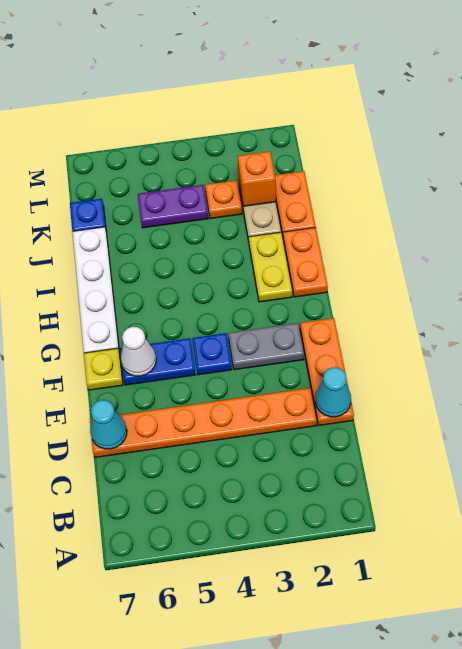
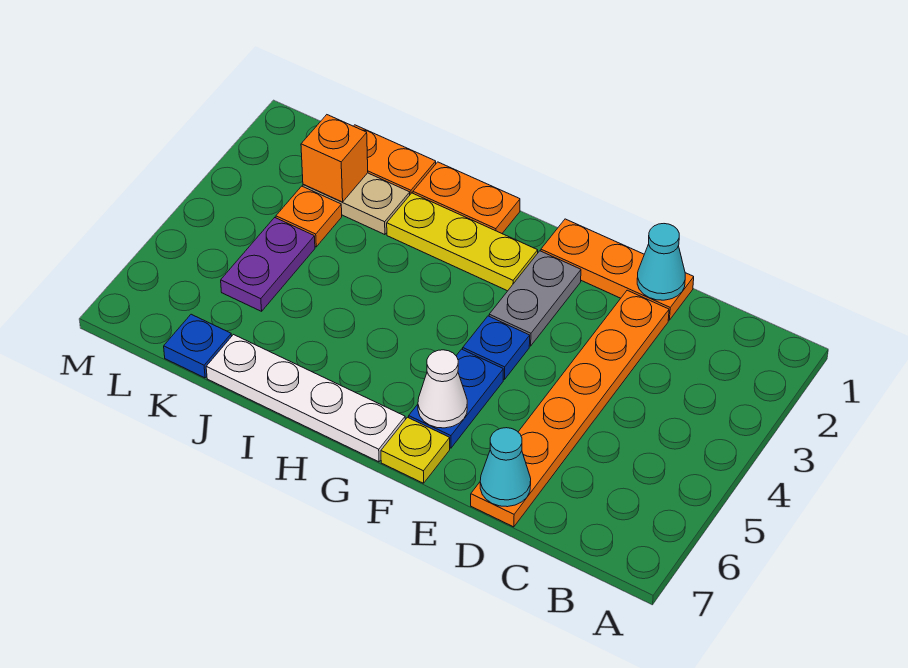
yellow 1x2 plate [249,232,292,302] -> yellow 1x3 plate [387,193,538,291]

